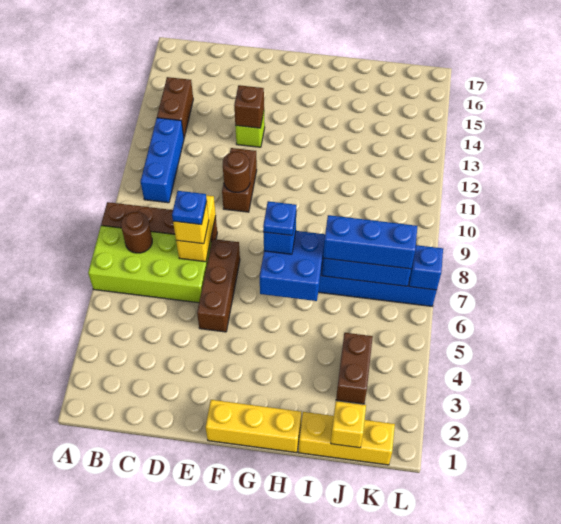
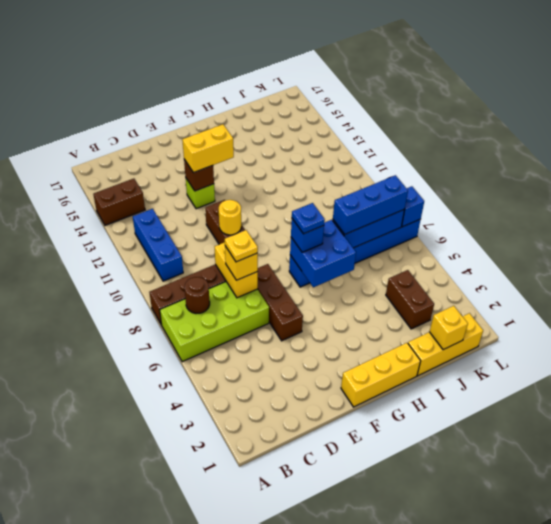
brown 1x2 brick [157,77,193,137] -> brown 1x2 brick turned to [93,179,145,225]
blue 1x1 plate [172,191,207,225] -> yellow 1x1 plate [225,230,258,262]
brown 1x1 round brick [223,152,250,192] -> yellow 1x1 round brick [219,200,241,235]
none -> yellow 1x2 brick [182,124,234,173]

